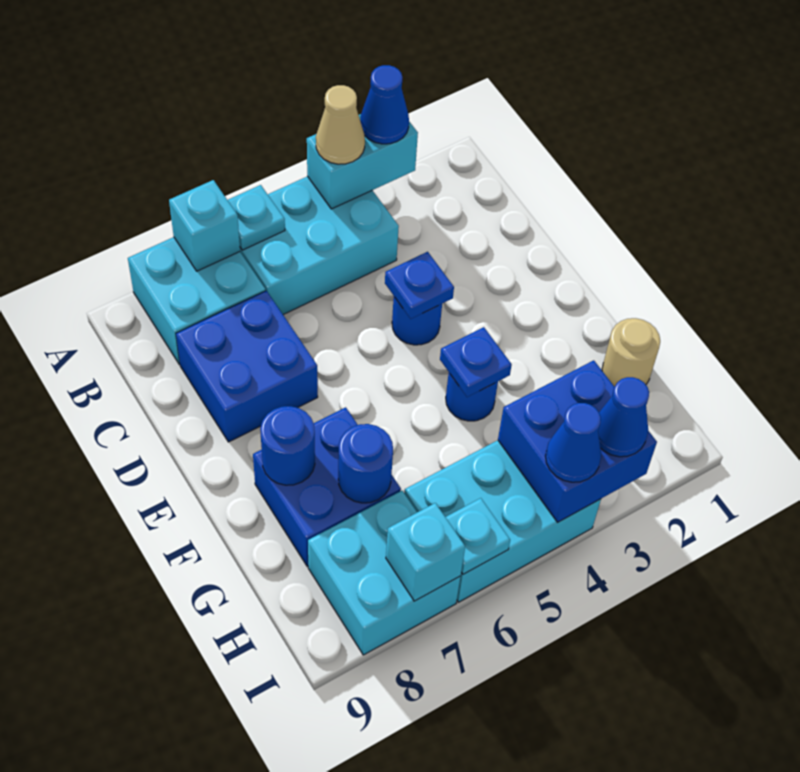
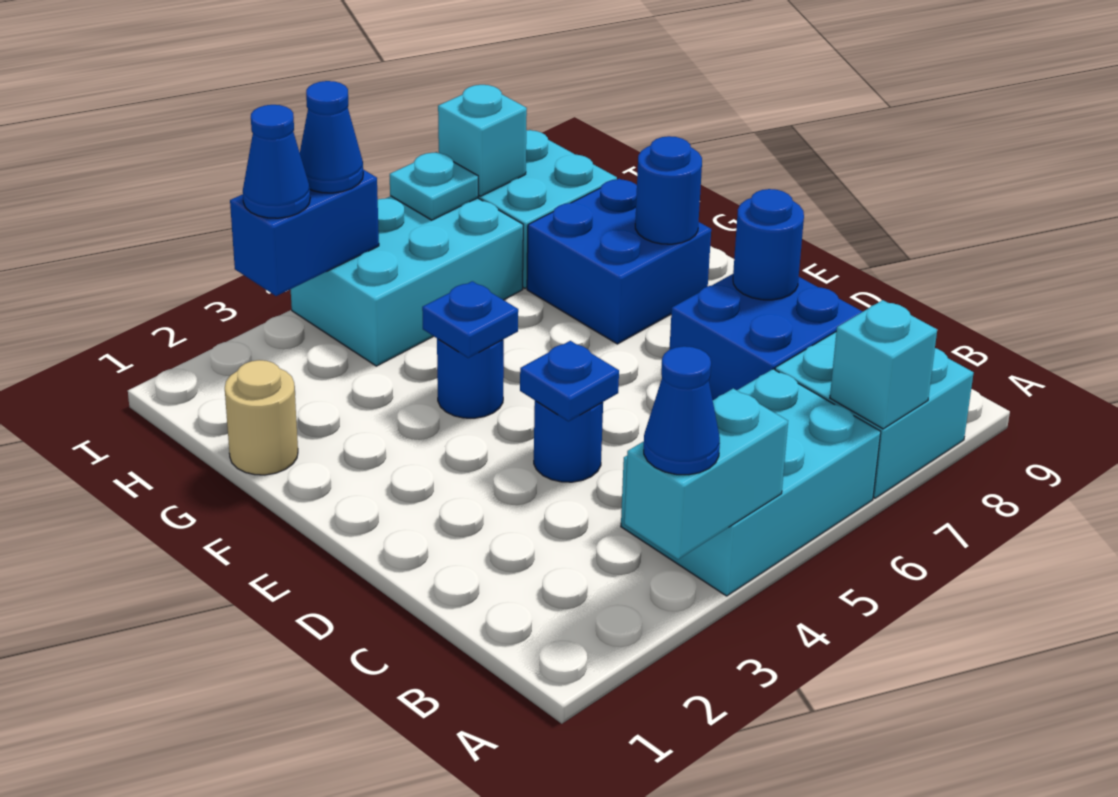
tan 1x1 cone [316,85,365,164] -> none
cyan 1x1 plate [228,185,285,250] -> none
blue 1x1 round brick [338,424,393,503] -> blue 1x1 round brick moved to [733,189,804,300]
blue 2x2 brick [498,360,657,522] -> blue 1x2 brick [230,170,379,296]

